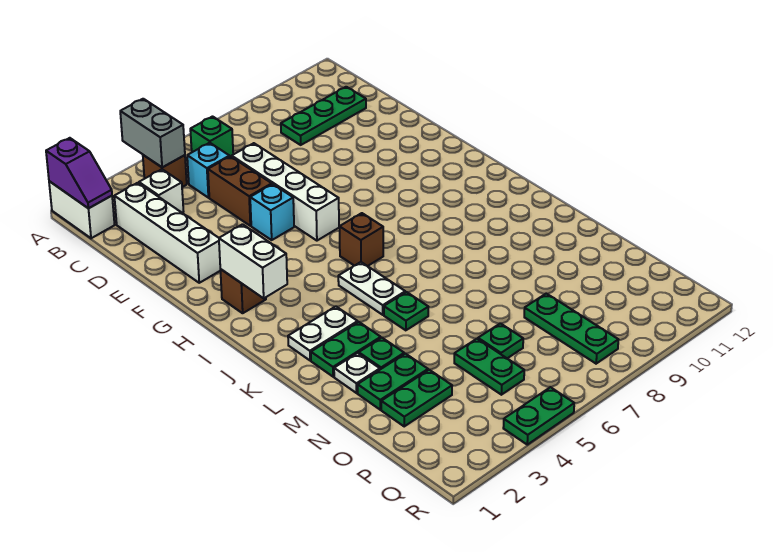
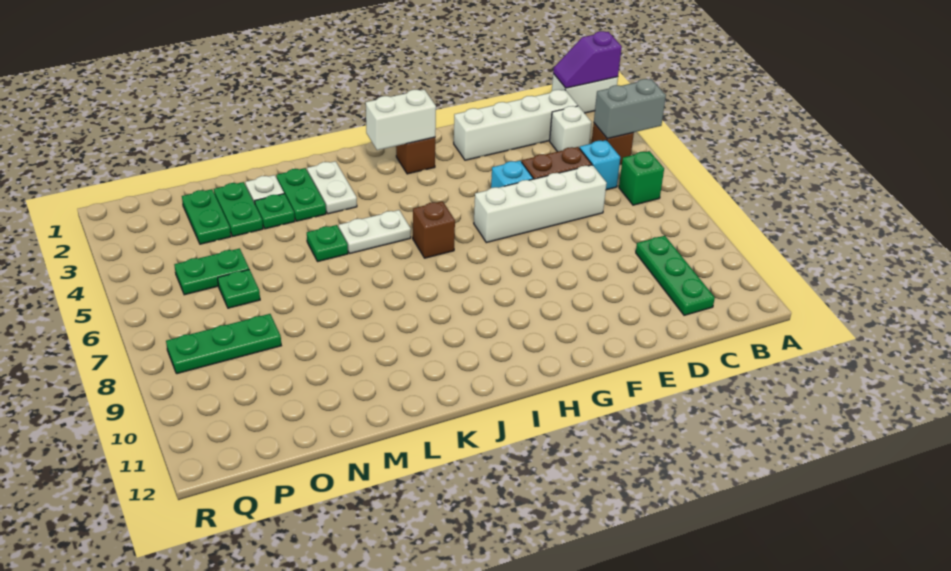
green 1x2 plate [503,387,574,445] -> none

